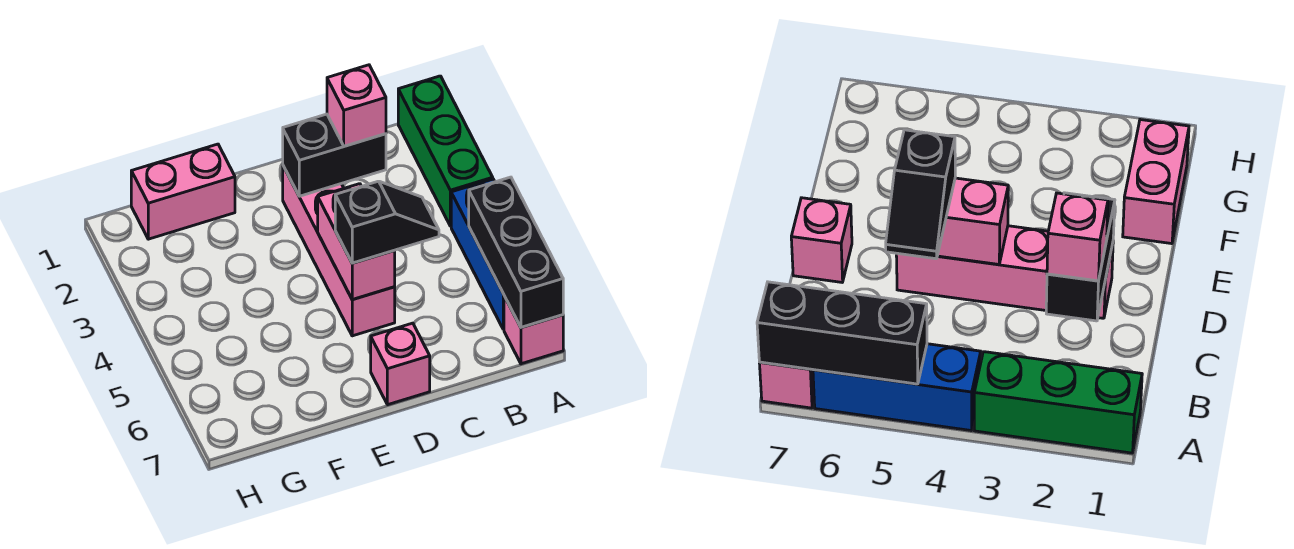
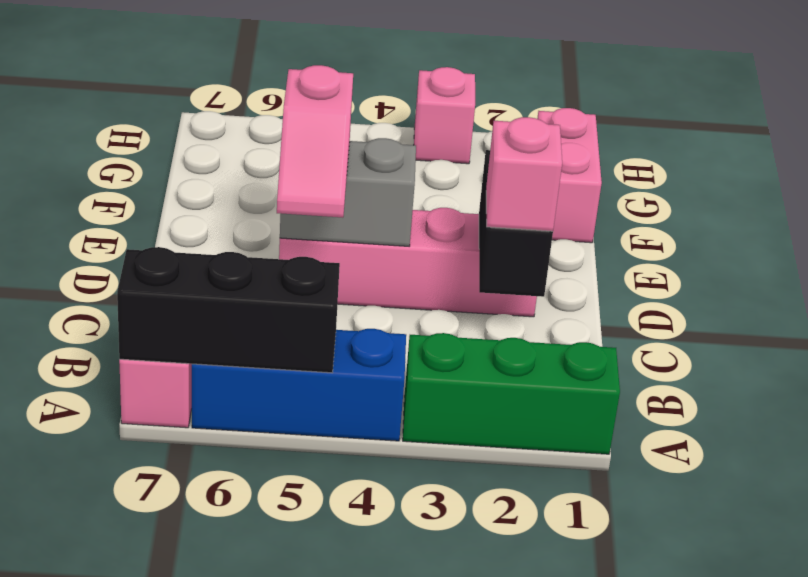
black 1x2 slope [335,181,439,263] -> pink 1x2 slope [277,65,353,218]
pink 1x2 brick [318,184,395,300] -> grey 1x2 brick [280,138,416,246]
pink 1x1 brick [371,323,430,405] -> pink 1x1 brick moved to [414,67,475,164]

